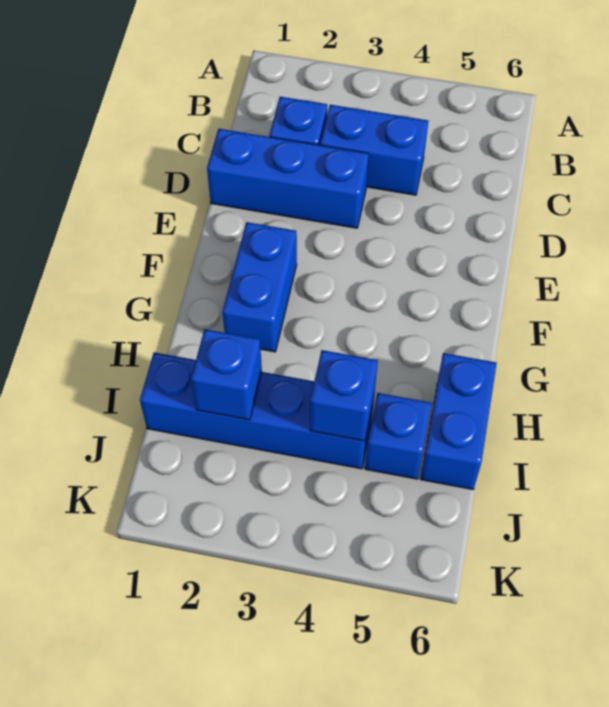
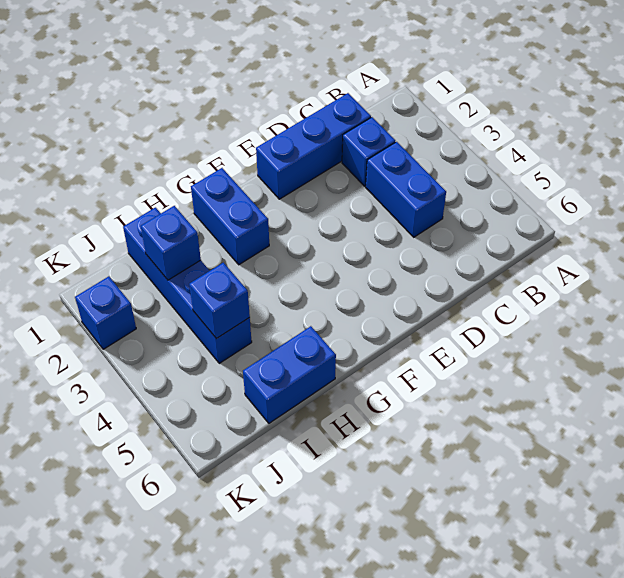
blue 1x3 brick [207,129,369,228] -> blue 1x3 brick turned to [256,93,371,199]
blue 1x2 brick [223,222,297,352] -> blue 1x2 brick turned to [191,168,269,265]
blue 1x1 brick [365,393,431,479] -> blue 1x1 brick moved to [75,277,136,349]

